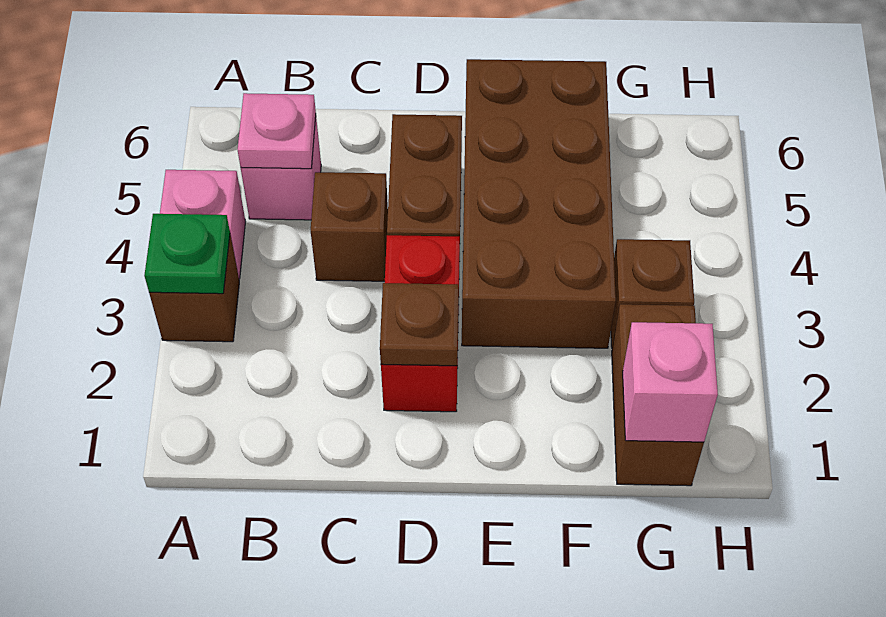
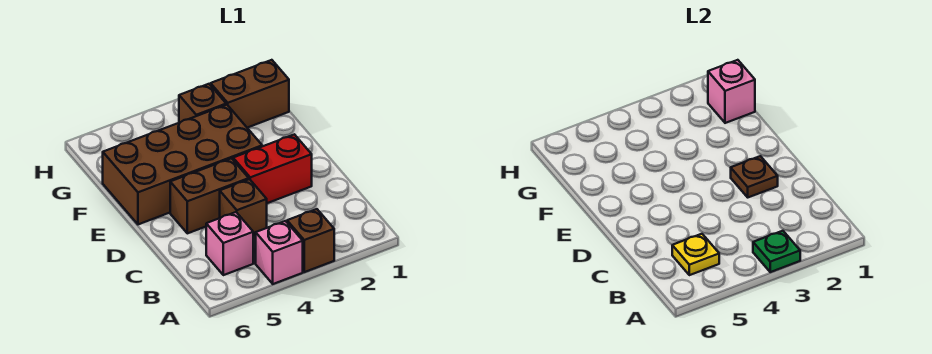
pink 1x1 plate [237,93,316,169] -> yellow 1x1 plate [672,234,719,275]

